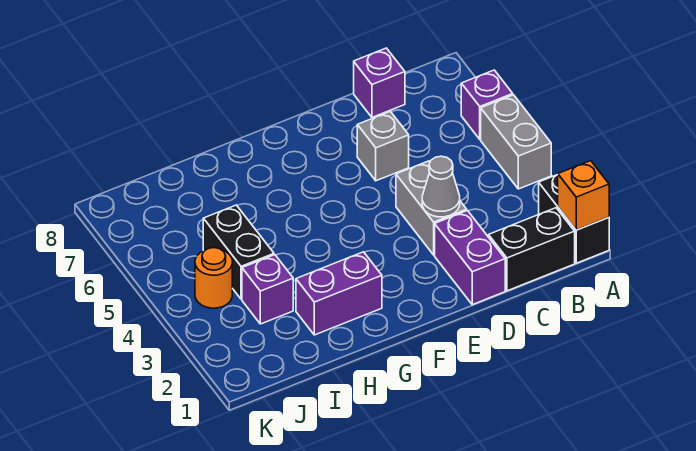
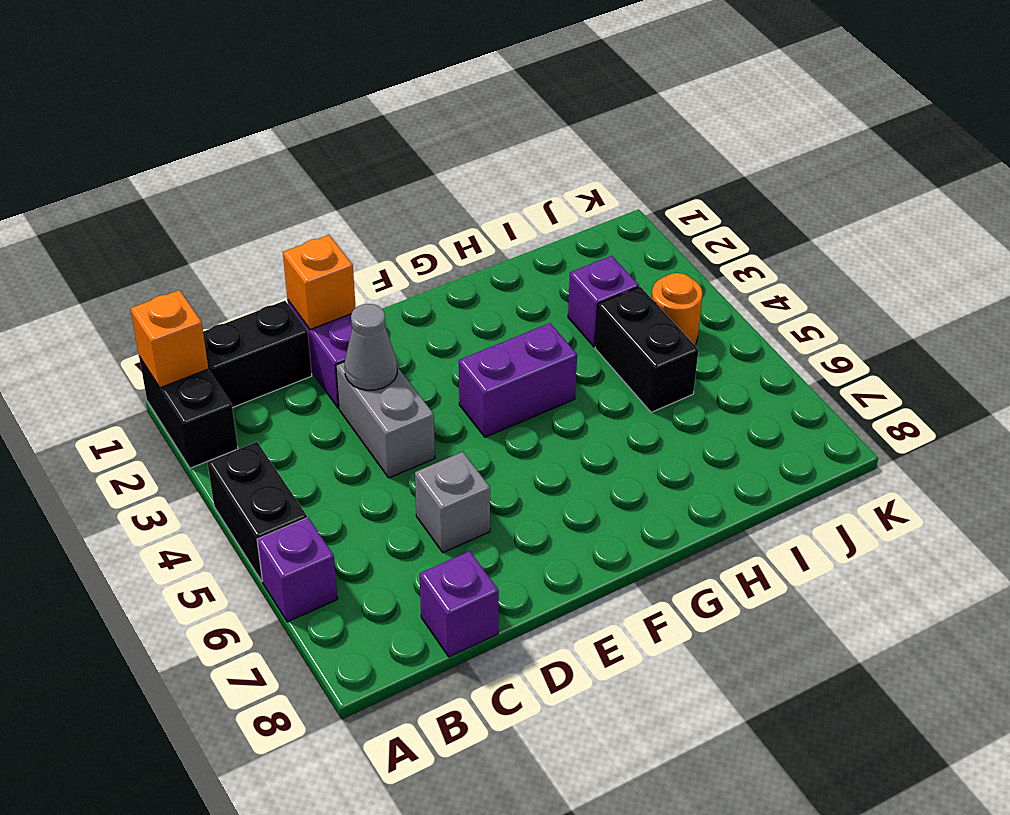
grey 1x2 brick [481,95,551,189] -> black 1x2 brick [207,442,307,581]
none -> orange 1x1 brick [283,235,356,330]
purple 1x2 brick [296,252,382,335] -> purple 1x2 brick moved to [459,323,577,437]

